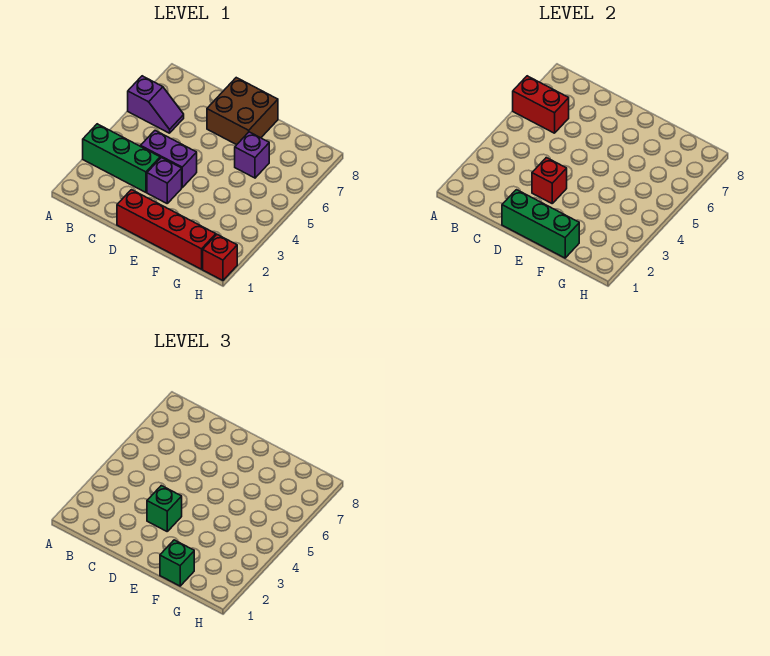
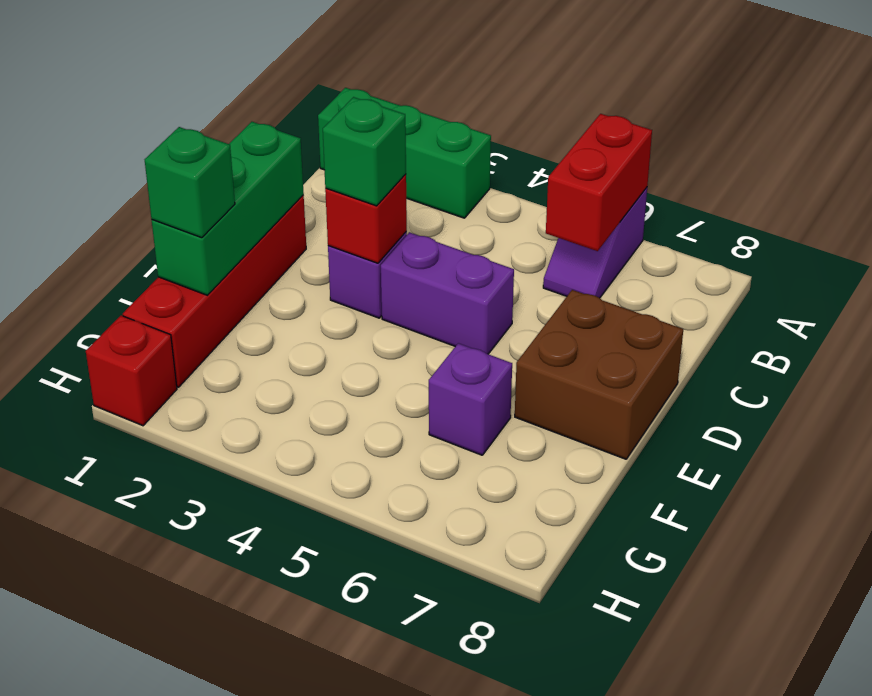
green 1x3 brick [83,124,160,192] -> green 1x3 brick turned to [318,88,491,218]
purple 1x2 brick [141,131,197,187] -> purple 1x2 brick turned to [381,232,514,354]

